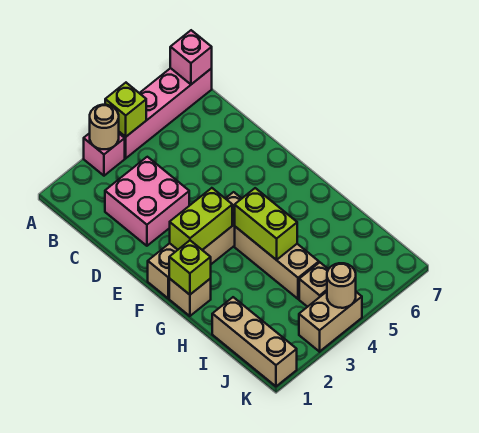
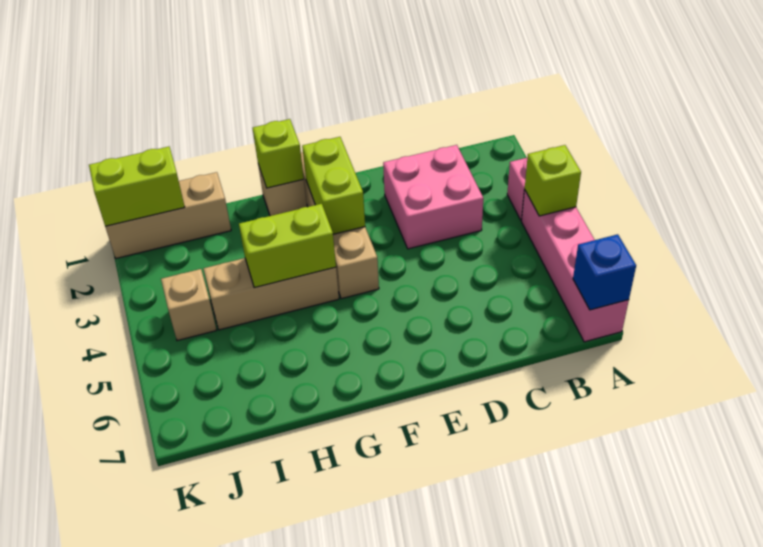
tan 1x1 round brick [90,105,119,149] -> none
pink 1x1 brick [170,30,212,84] -> blue 1x1 brick [573,234,636,310]
none -> lime 1x2 brick [89,147,185,226]
tan 1x2 brick [299,292,362,352] -> none
tan 1x1 round brick [327,263,356,308] -> none

